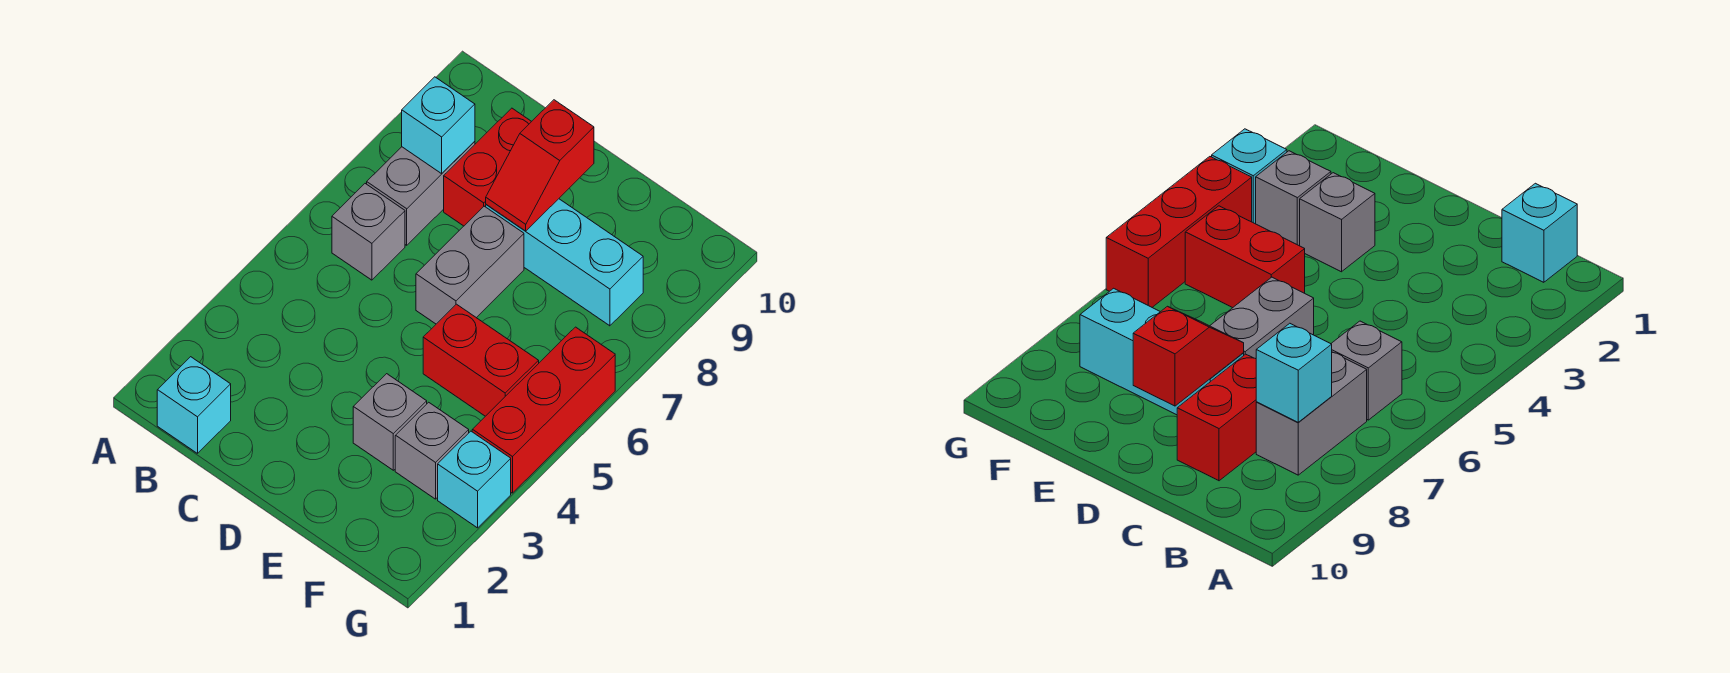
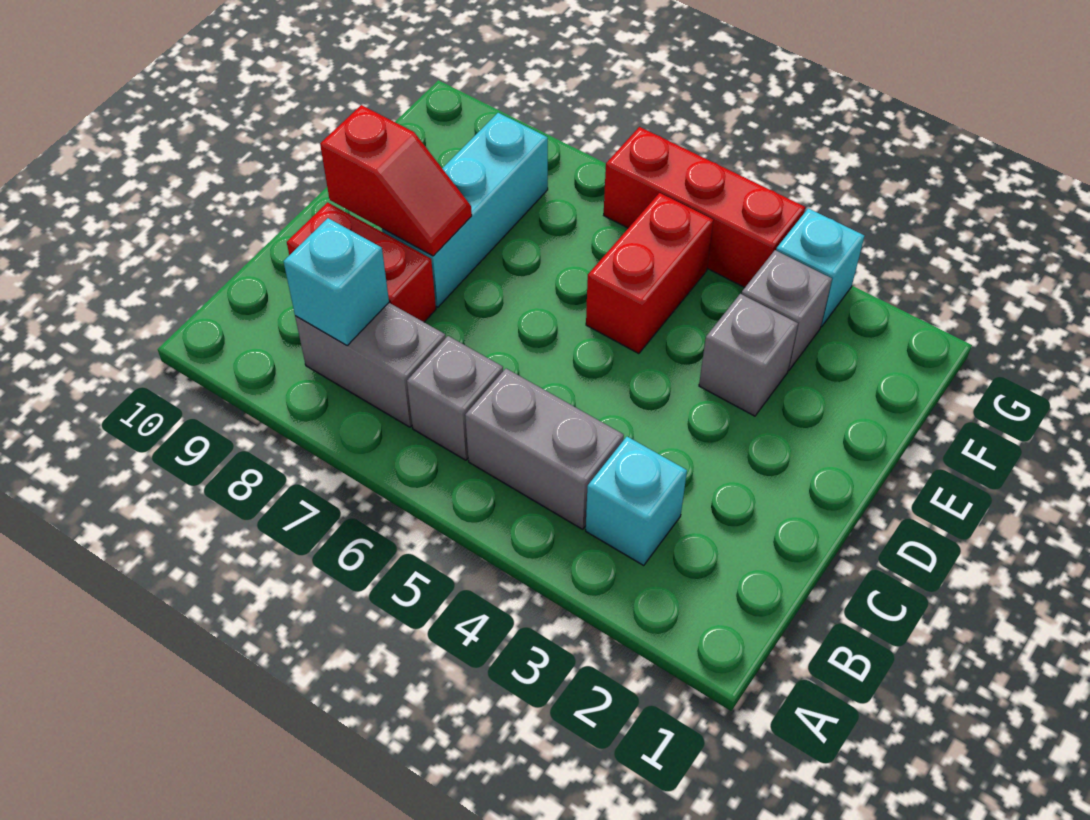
cyan 1x1 brick [157,357,231,453] -> cyan 1x1 brick moved to [586,437,687,565]
grey 1x2 brick [416,206,524,324] -> grey 1x2 brick moved to [465,369,624,529]

